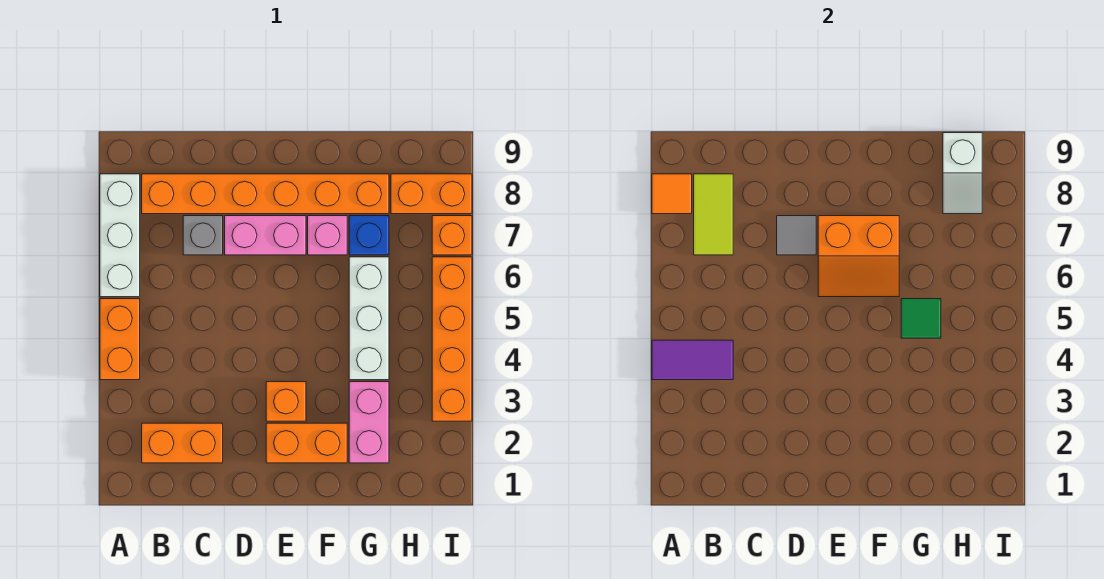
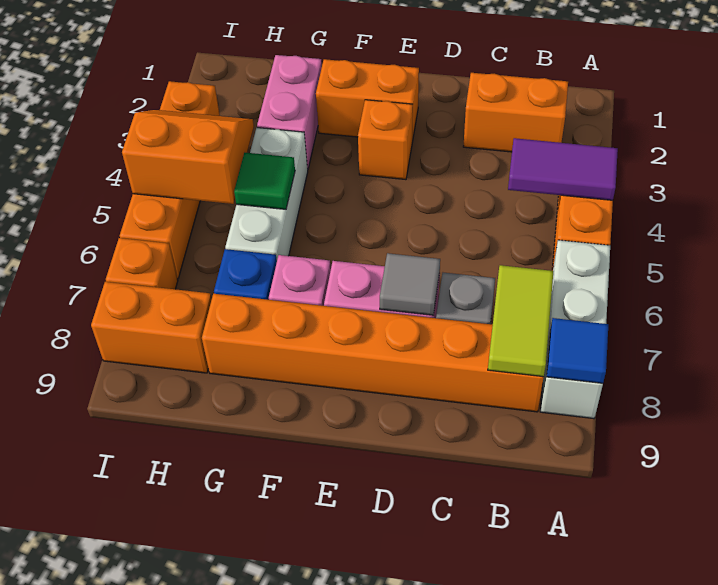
orange 1x1 tile [652,174,692,214] -> blue 1x1 tile [547,318,608,383]
orange 2x2 slope [818,216,899,297] -> orange 2x2 slope moved to [122,110,254,204]
white 1x2 slope [943,133,982,214] -> none

